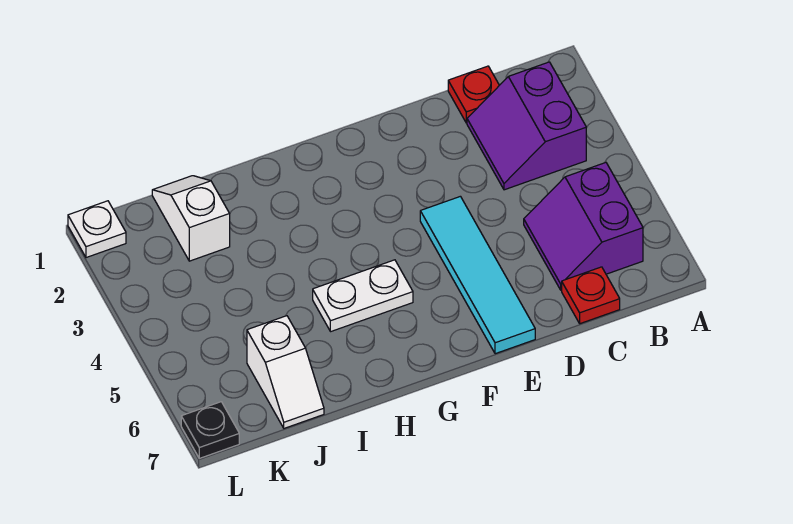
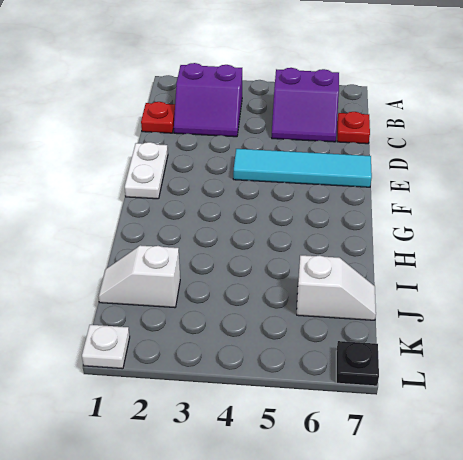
white 1x2 plate [313,260,413,332] -> white 1x2 plate moved to [125,142,168,199]

